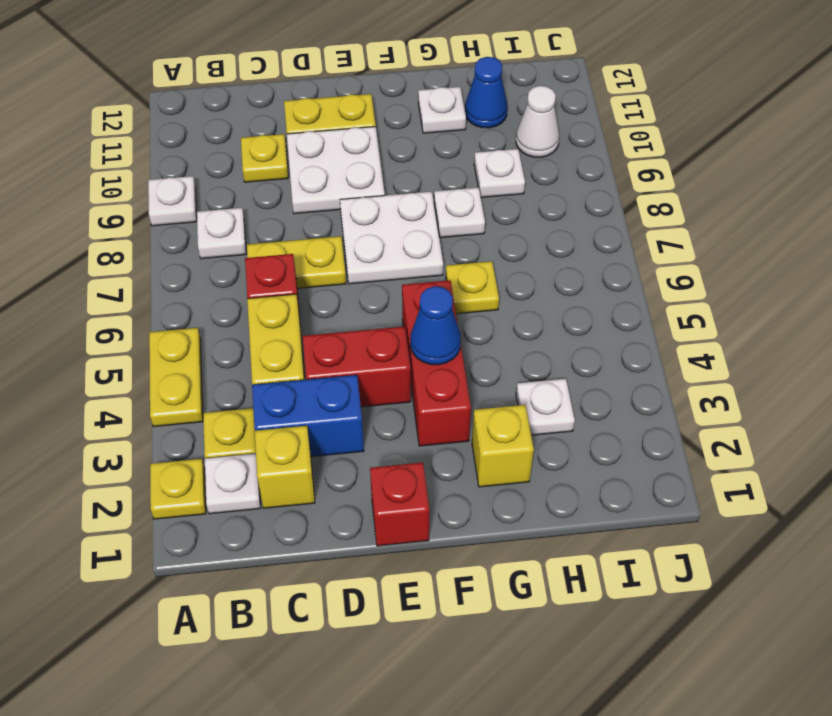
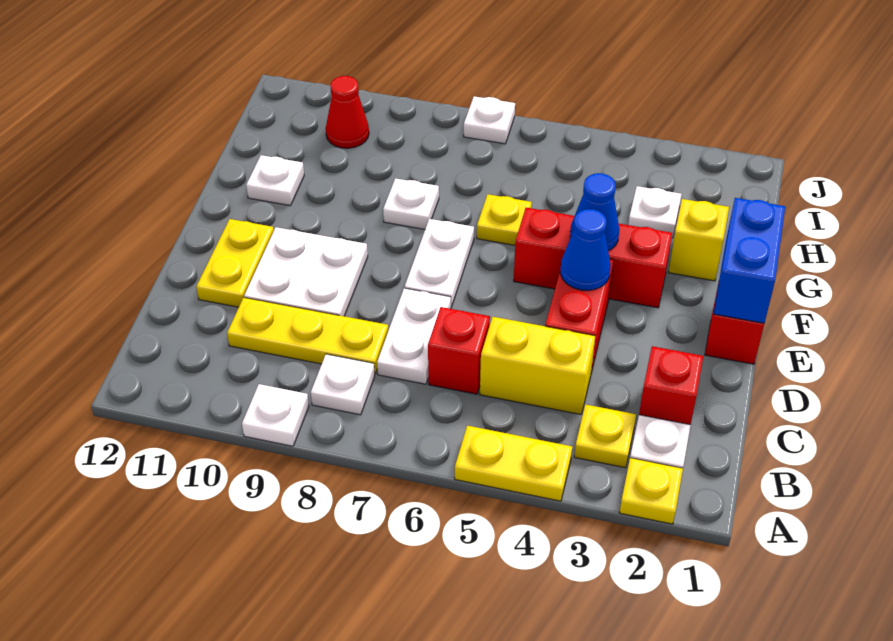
yellow 1x1 brick [255,426,315,508] -> red 1x1 brick [639,346,703,425]
blue 1x2 brick [252,375,364,457] -> blue 1x2 brick moved to [713,198,785,323]
yellow 1x2 plate [247,236,346,288] -> white 1x2 plate [377,288,451,384]
yellow 1x1 plate [241,134,288,182] -> yellow 1x3 plate [227,297,388,374]
white 2x2 plate [340,192,443,284] -> white 1x2 plate [405,219,474,307]
white 1x1 plate [474,149,525,198] -> white 1x1 plate moved to [464,96,515,144]
blue 1x1 cone [465,57,507,128] -> blue 1x1 cone moved to [560,209,611,291]
white 1x1 cone [516,86,559,157] -> red 1x1 cone [326,76,369,148]

